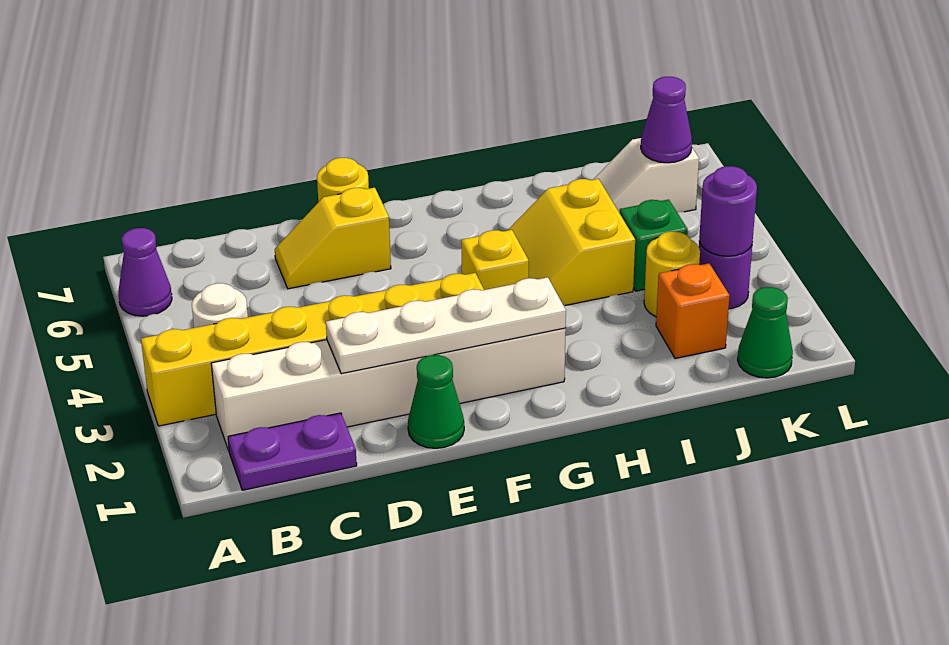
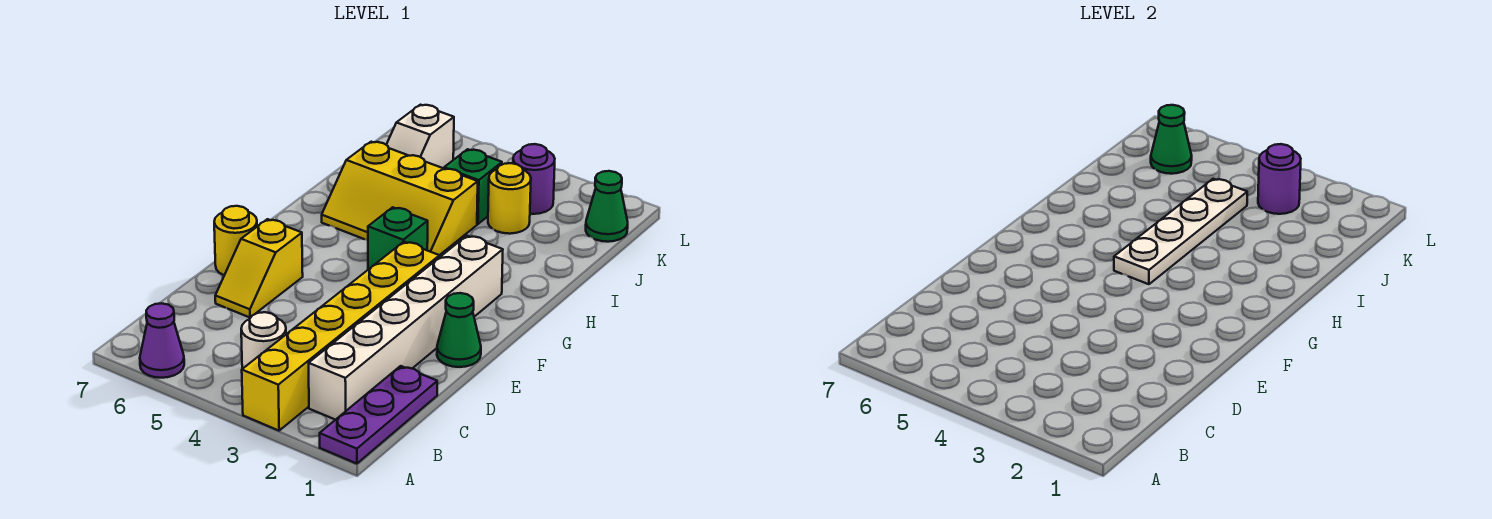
purple 1x2 plate [228,413,357,490] -> purple 1x3 plate [320,366,437,464]
white 1x4 plate [326,277,566,374] -> white 1x4 plate moved to [1114,179,1247,284]
yellow 1x1 brick [461,230,529,290] -> green 1x1 brick [368,207,428,269]
yellow 2x2 slope [508,179,635,306] -> yellow 2x3 slope [322,142,478,255]
orange 1x1 brick [656,263,730,359] -> none
purple 1x1 cone [641,77,692,163] -> green 1x1 cone [1151,105,1192,174]

